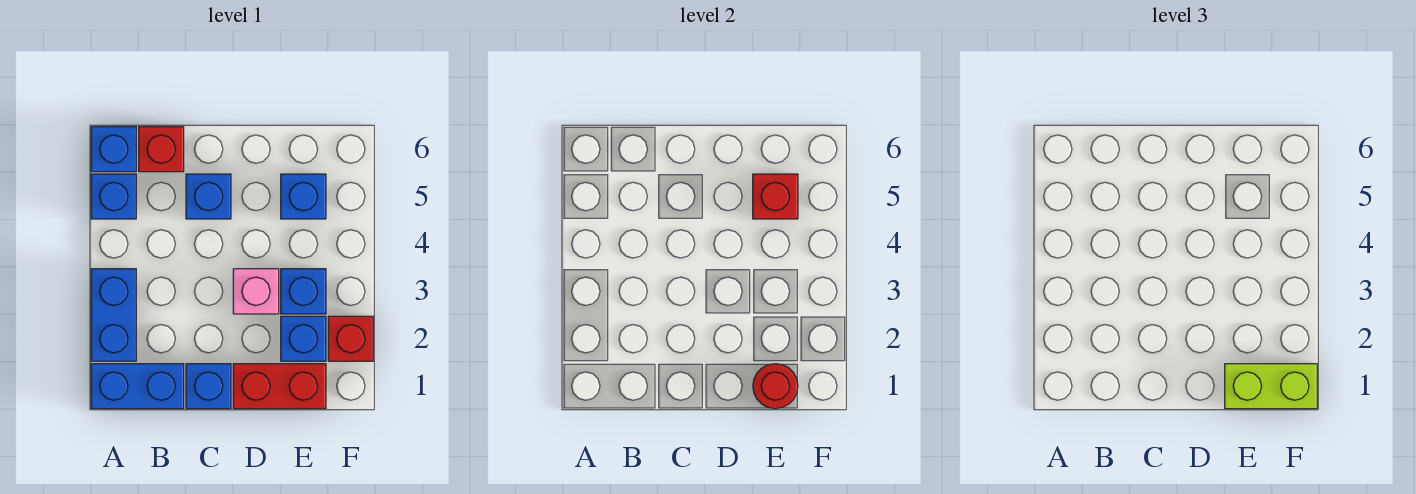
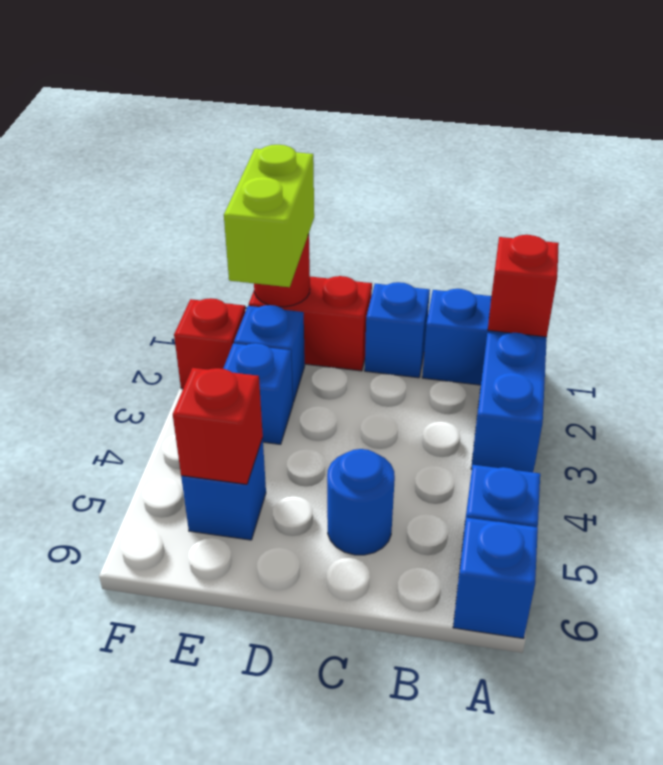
red 1x1 brick [139,127,184,172] -> red 1x1 brick moved to [488,235,559,337]
blue 1x1 brick [186,174,231,219] -> blue 1x1 round brick [327,449,395,555]
pink 1x1 brick [233,269,279,314] -> none
lime 1x2 brick [1225,364,1317,409] -> lime 1x2 brick turned to [224,145,314,287]

